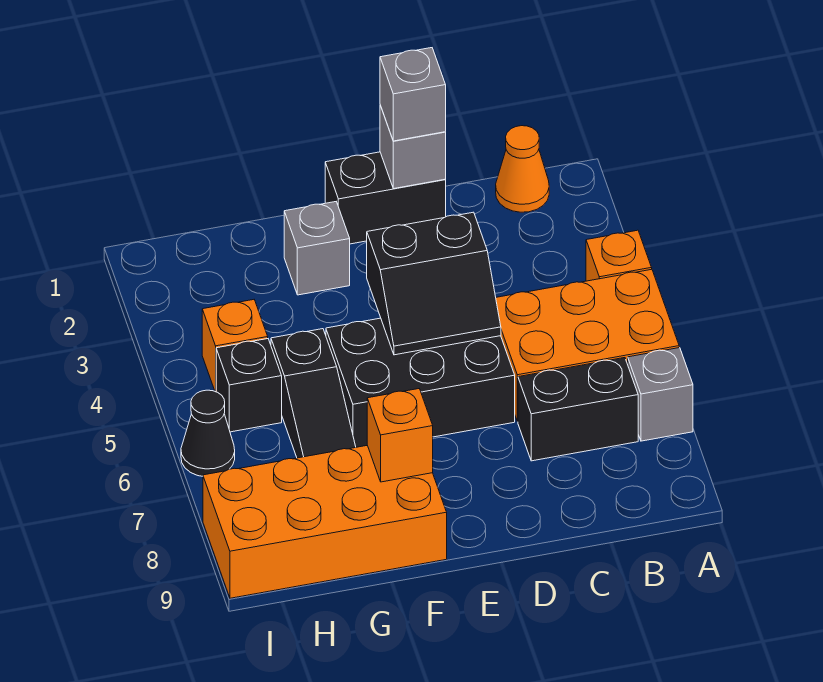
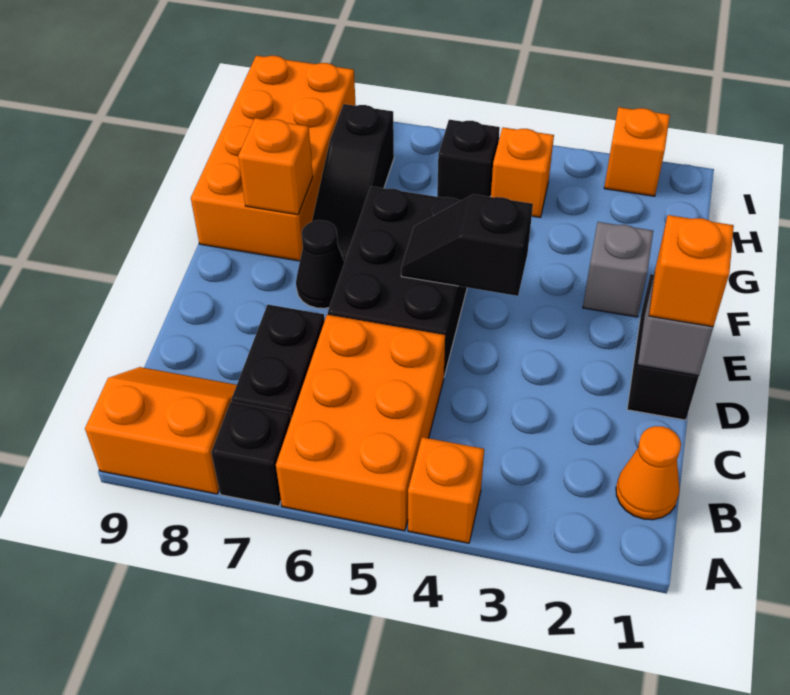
grey 1x1 brick [628,348,693,441] -> black 1x1 brick [211,402,291,506]
none -> orange 2x2 slope [85,367,237,494]
grey 1x1 brick [380,48,446,141] -> orange 1x1 brick [649,215,734,327]
black 2x2 slope [367,212,501,355] -> black 1x2 slope [401,194,533,296]
black 1x3 slope [271,329,356,458] -> black 1x3 slope turned to [312,104,394,262]
none -> orange 1x1 brick [604,107,670,196]
black 1x1 cone [181,390,235,476] -> black 1x1 cone moved to [296,220,344,308]

